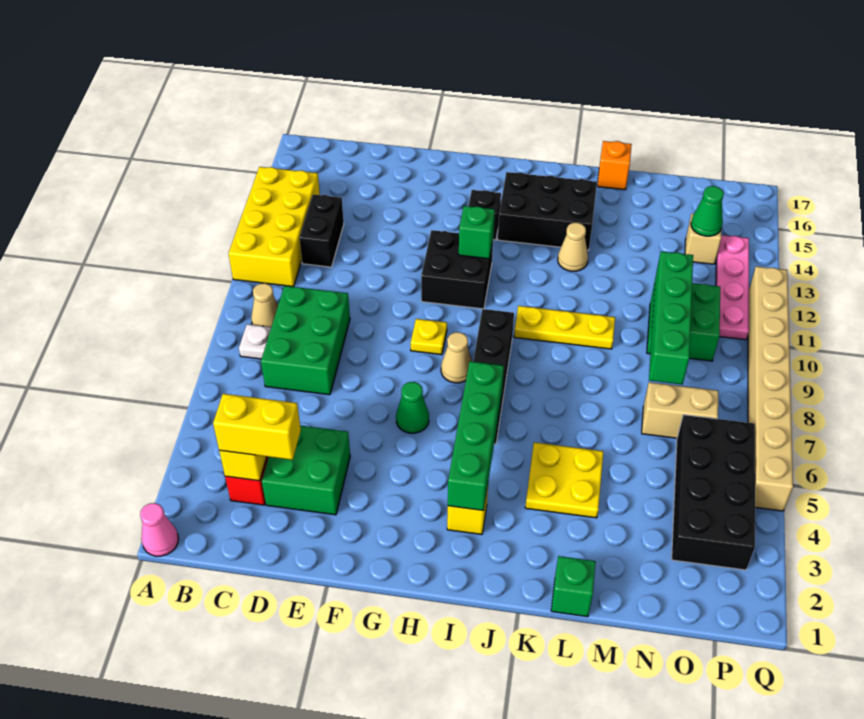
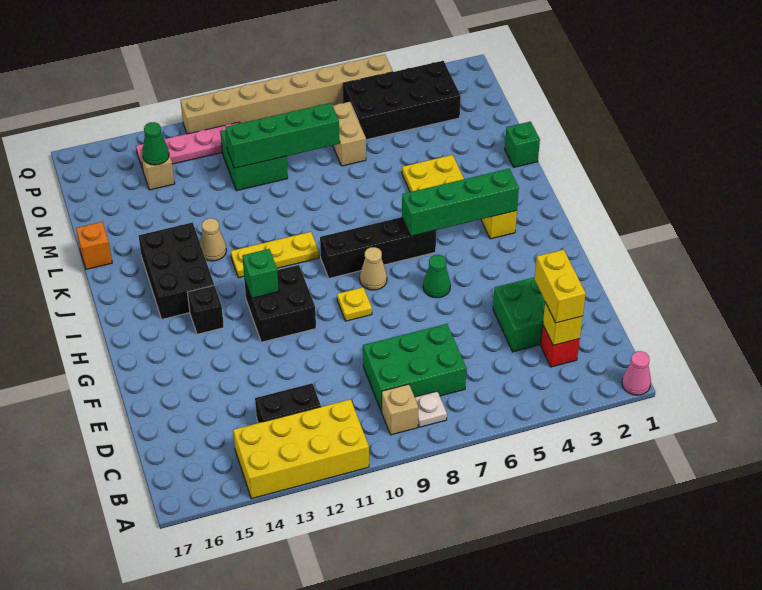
tan 1x1 cone [251,283,278,327] -> tan 1x1 brick [382,384,418,435]
yellow 1x3 plate [514,306,615,349] -> yellow 1x3 plate turned to [231,232,319,278]

